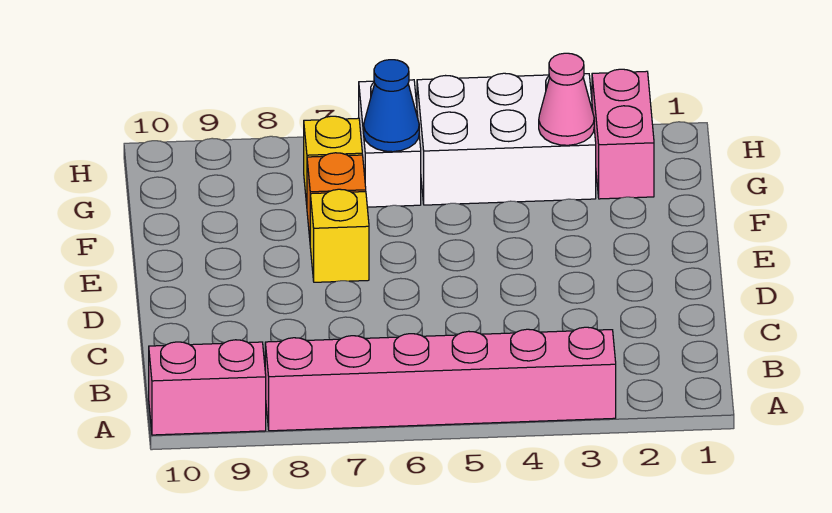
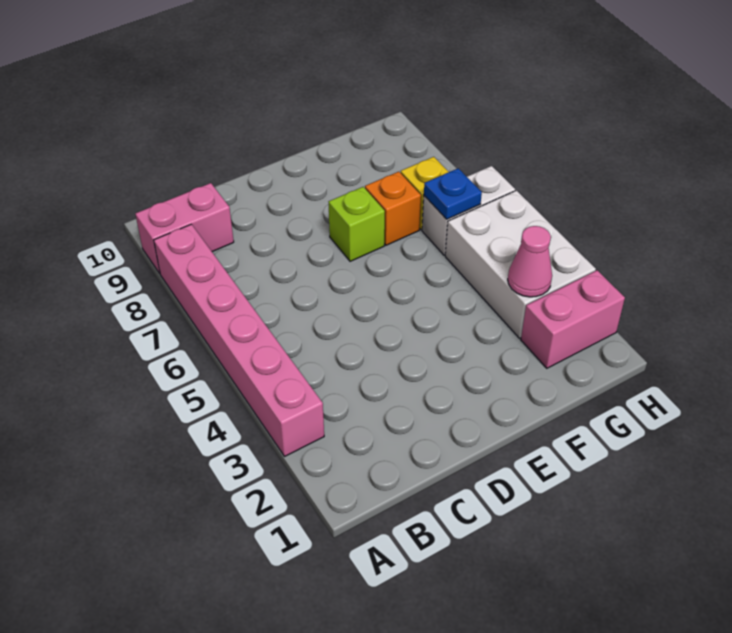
pink 1x2 brick [149,340,266,435] -> pink 1x2 brick turned to [135,183,234,274]
yellow 1x1 brick [310,189,369,282] -> lime 1x1 brick [329,187,385,261]
blue 1x1 cone [364,60,419,152] -> blue 1x1 plate [424,168,482,219]

